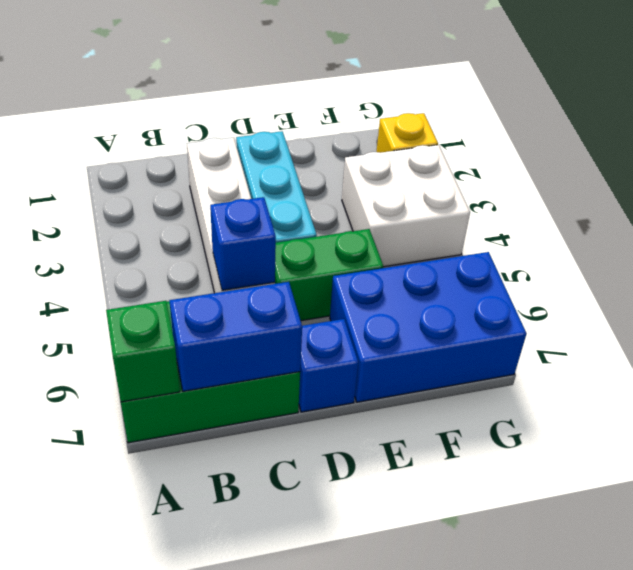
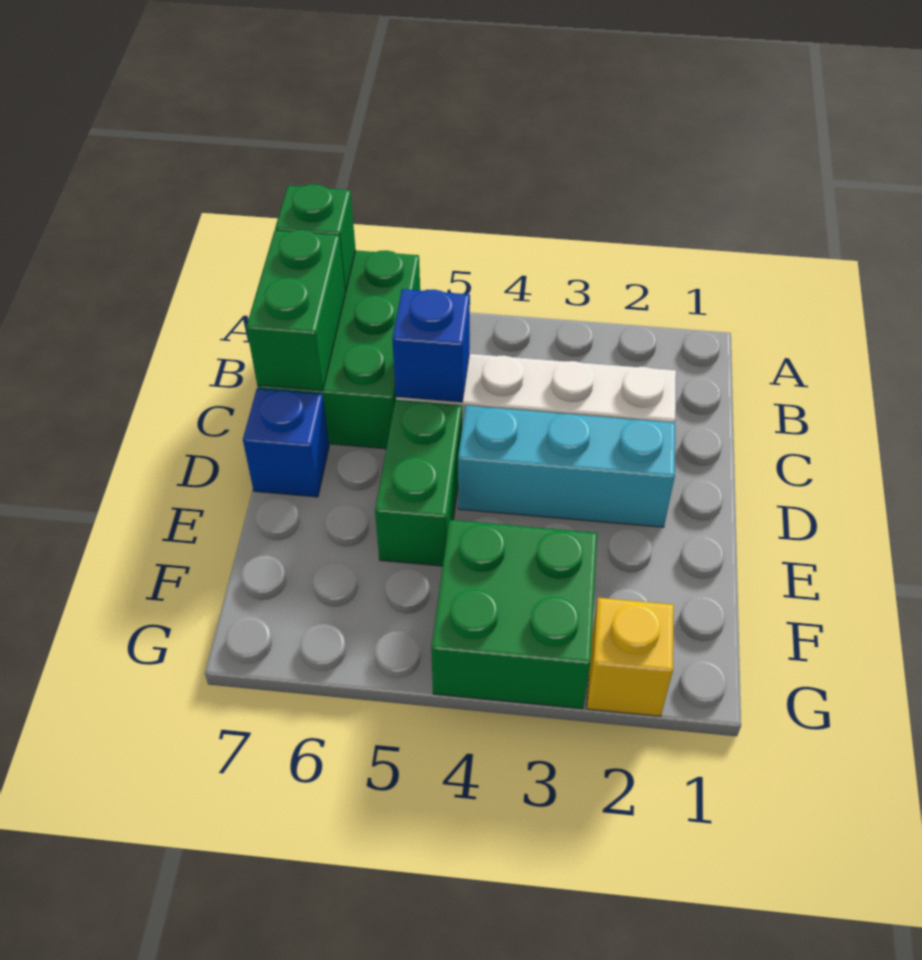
blue 1x2 brick [169,282,302,391] -> green 1x2 brick [246,230,345,391]
blue 2x3 brick [330,252,527,402] -> none
white 2x2 brick [342,145,470,267] -> green 2x2 brick [431,520,597,709]

